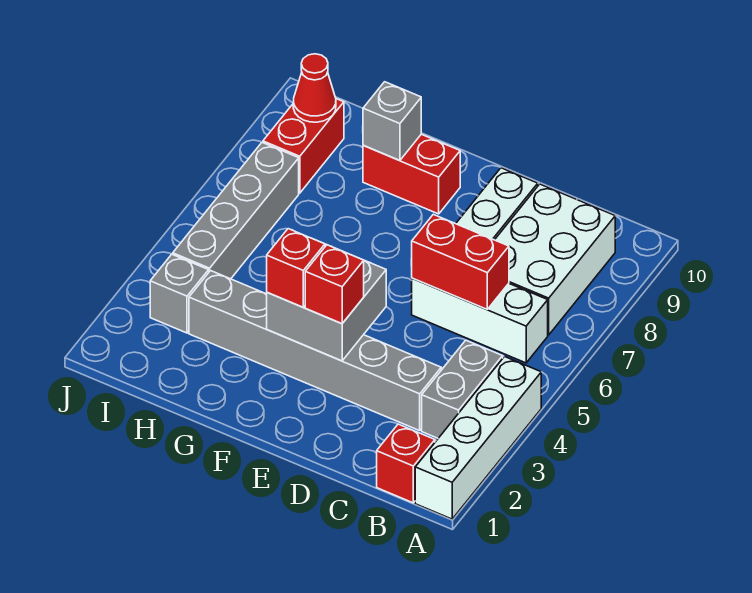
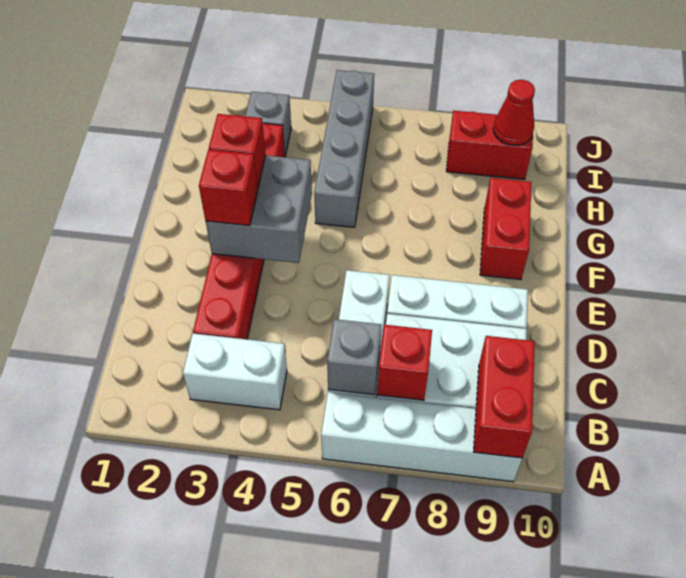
white 1x4 brick [415,357,541,519] -> white 1x4 brick moved to [321,392,522,482]
red 1x1 brick [377,424,435,503] -> red 1x1 brick moved to [377,325,432,400]
grey 1x2 brick [422,340,503,438] -> white 1x2 brick [183,333,287,410]
grey 1x6 brick [189,271,441,431] -> red 1x6 brick [193,123,285,339]
red 1x2 brick [411,214,509,309] -> red 1x2 brick moved to [474,336,535,458]
grey 1x1 brick [363,82,421,161] -> grey 1x1 brick moved to [327,319,382,395]
grey 1x4 brick [173,143,299,279] -> grey 1x4 brick turned to [314,70,374,227]

